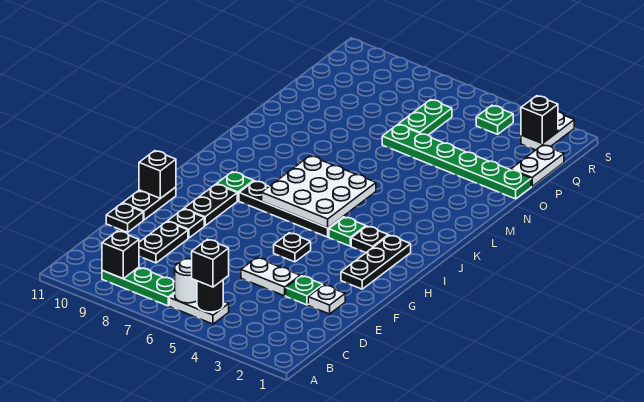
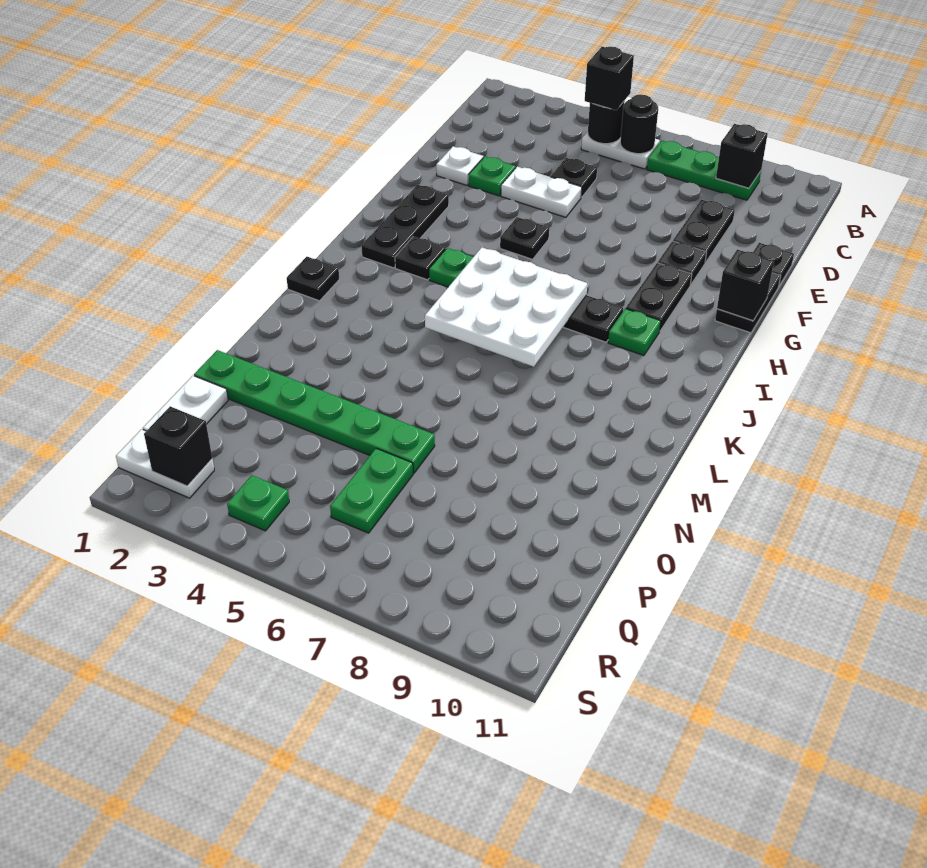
white 1x1 round brick [175,259,197,303] -> black 1x1 round brick [620,95,658,154]
none -> black 1x1 plate [551,158,597,197]
none -> black 1x1 plate [287,257,339,301]
white 1x2 plate [521,112,574,150] -> white 1x2 plate turned to [116,429,214,498]

